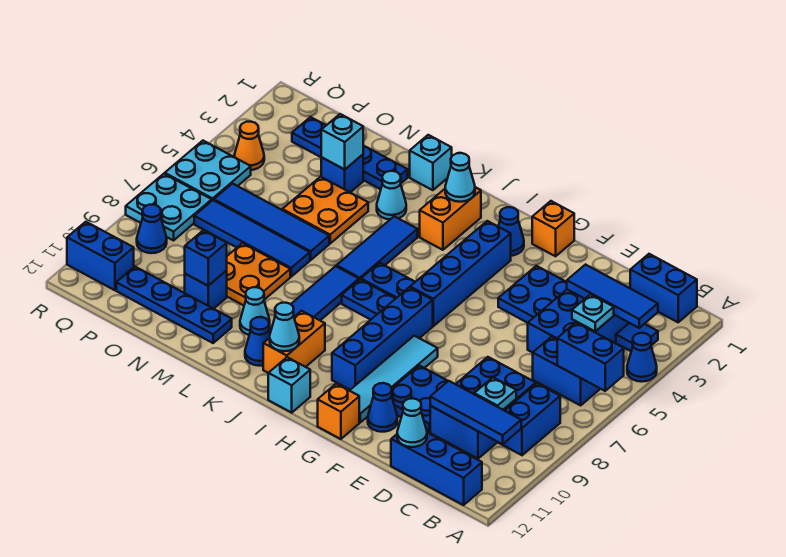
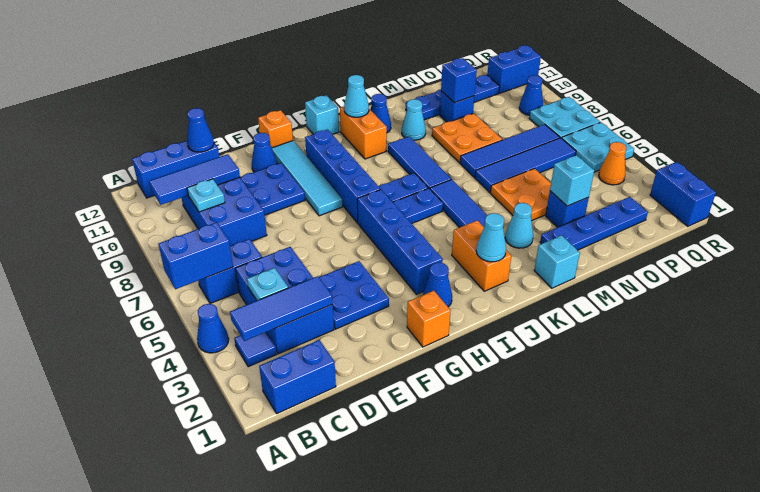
blue 1x2 brick [500,383,560,455] -> blue 1x2 brick moved to [650,162,716,226]
cyan 1x1 cone [397,398,427,447] -> blue 1x1 cone [187,108,214,152]

